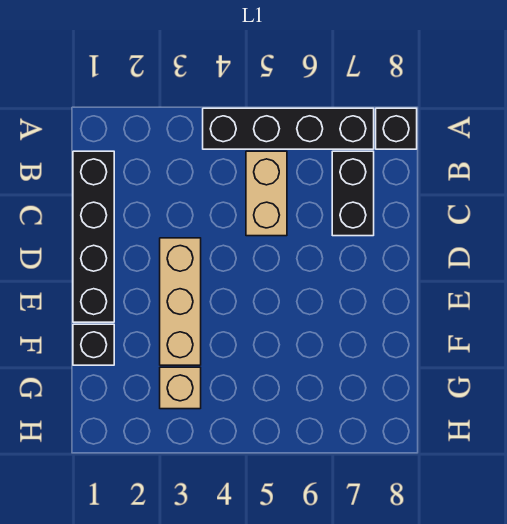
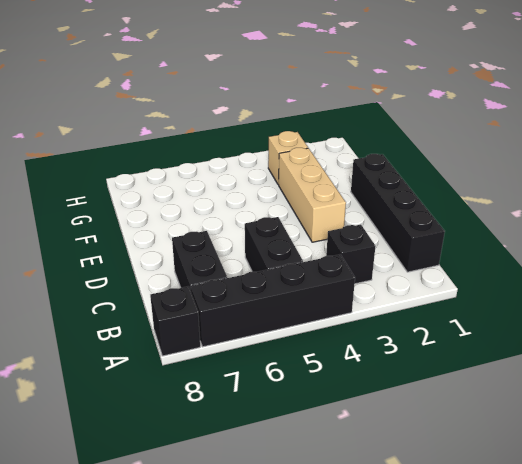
tan 1x2 brick [246,151,287,236] -> black 1x2 brick [245,217,303,272]
black 1x1 brick [73,324,114,365] -> black 1x1 brick moved to [326,224,376,284]

